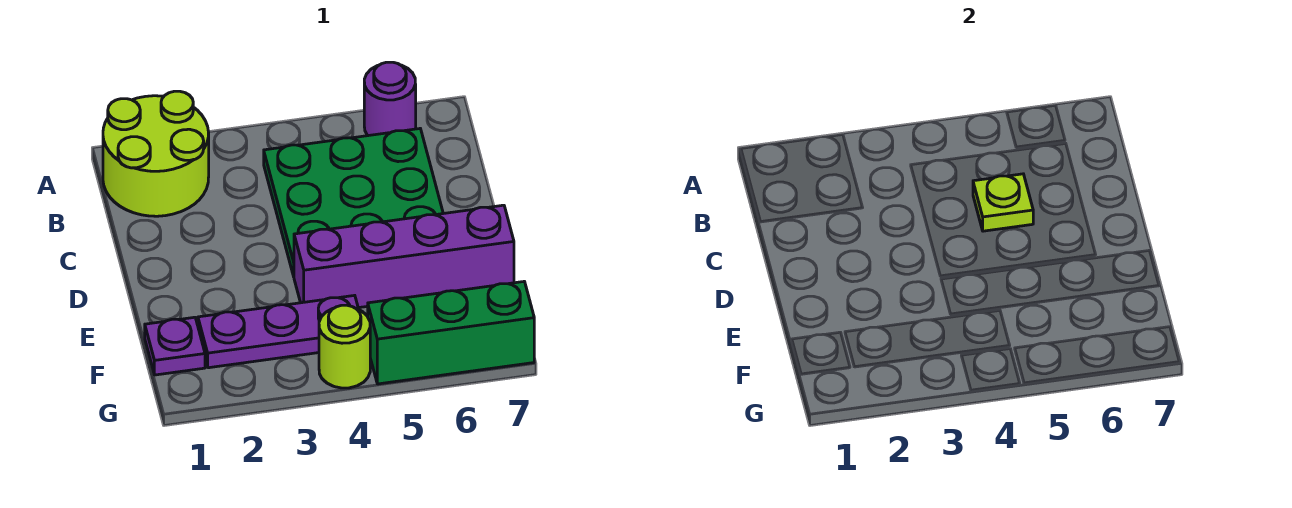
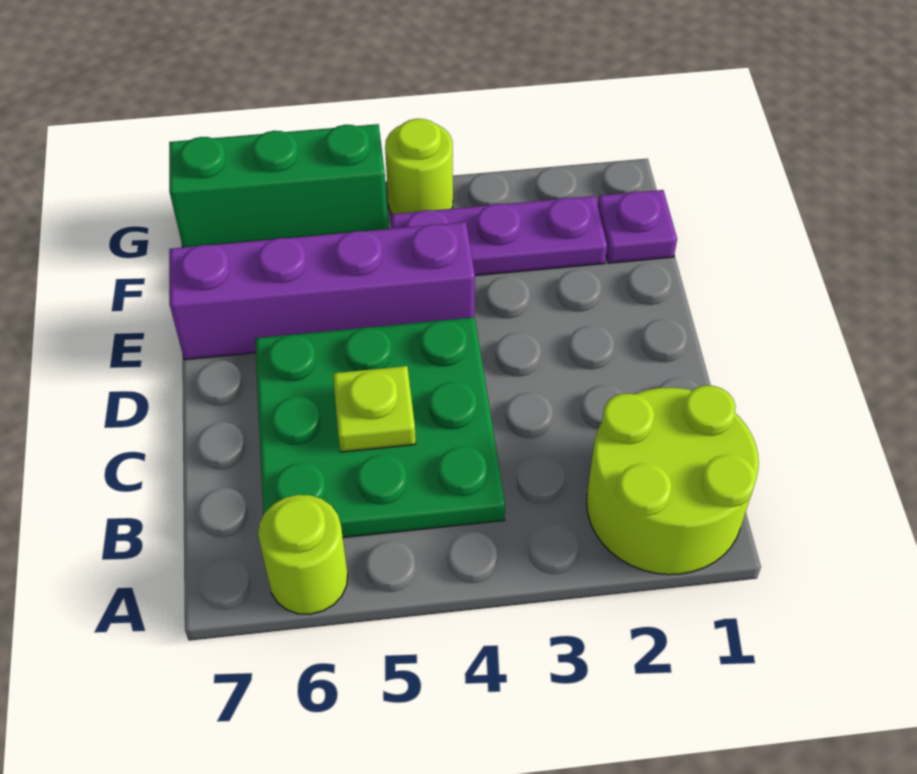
purple 1x1 round brick [364,62,416,136] -> lime 1x1 round brick [258,495,348,614]

